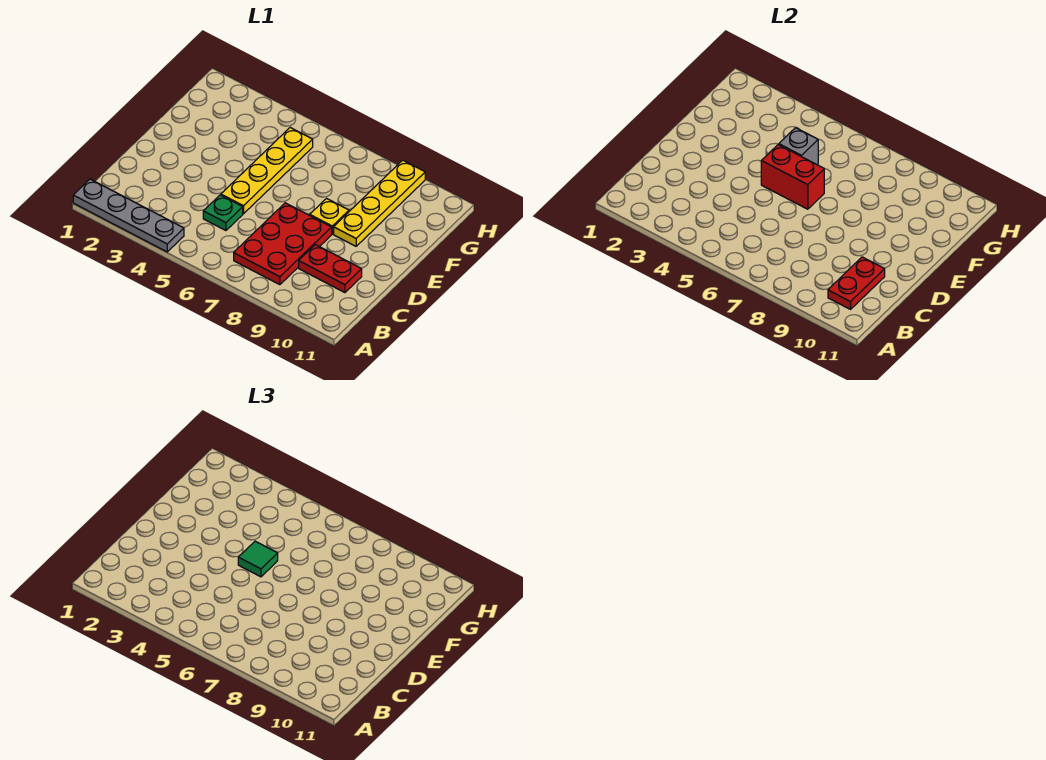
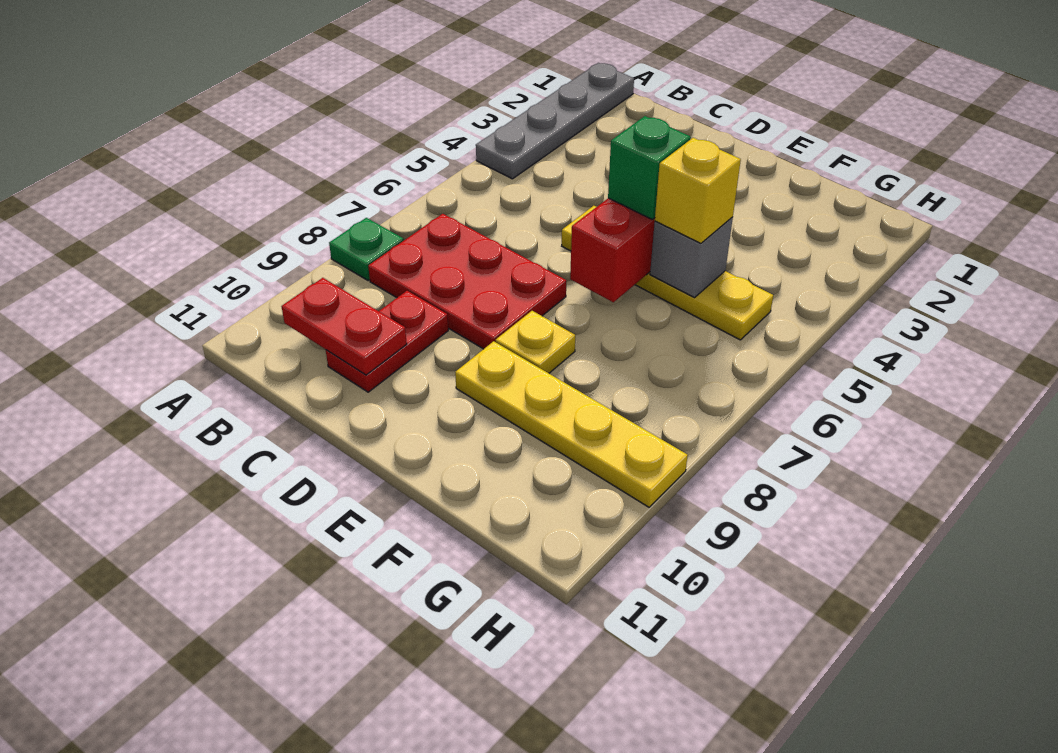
green 1x1 plate [203,195,243,230] -> green 1x1 plate moved to [329,218,404,281]
green 1x1 tile [238,541,278,577] -> green 1x1 brick [608,116,691,219]
none -> yellow 1x1 brick [655,138,741,243]

